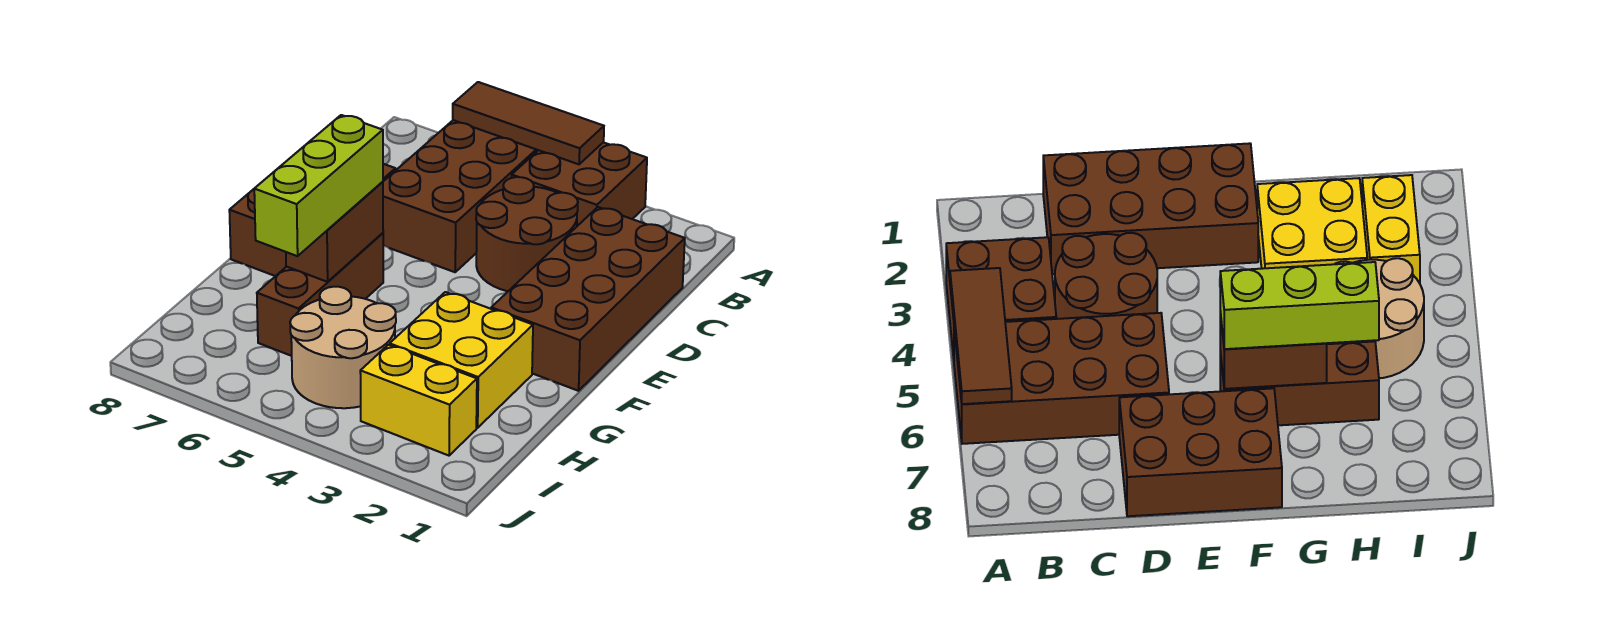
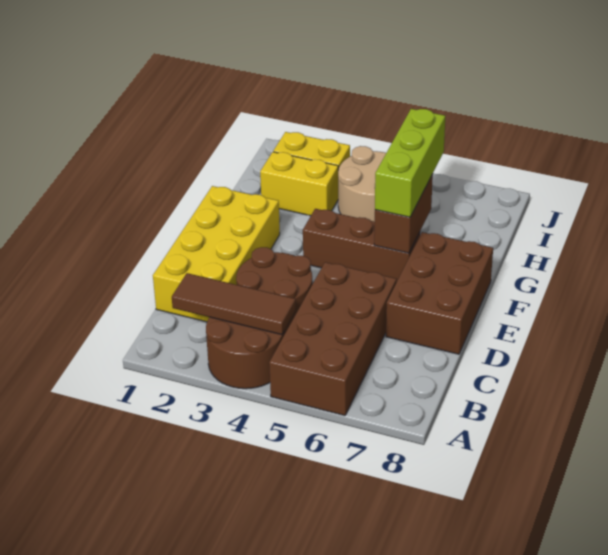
brown 2x2 brick [512,142,647,226] -> brown 2x2 round brick [206,317,285,389]
brown 1x3 tile [453,82,604,164] -> brown 1x3 tile moved to [172,273,296,335]
brown 2x4 brick [491,207,685,391] -> yellow 2x4 brick [153,186,280,322]
brown 1x3 brick [257,233,383,356] -> brown 1x3 brick turned to [303,209,420,282]
yellow 2x2 brick [390,292,533,428] -> yellow 1x2 brick [260,152,338,216]

